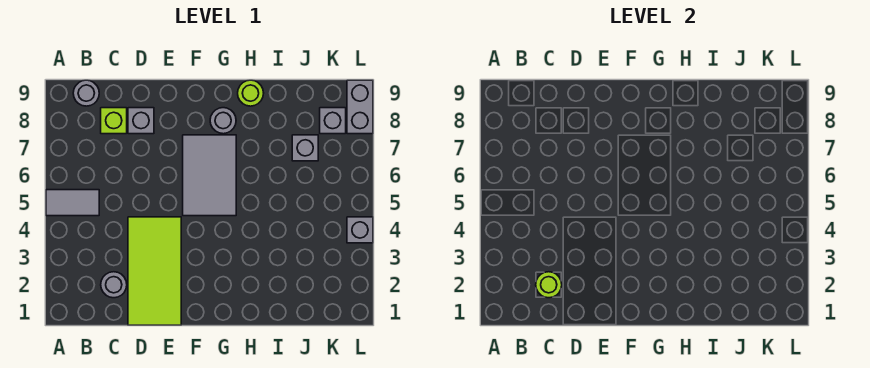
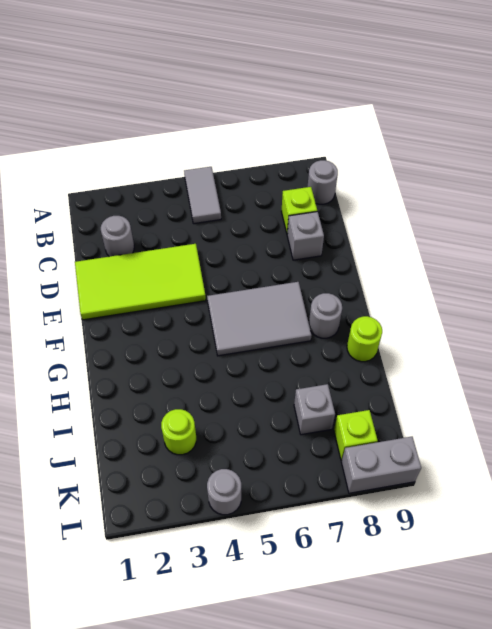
lime 1x1 round brick [536,272,562,298] -> lime 1x1 round brick moved to [161,409,196,455]
grey 1x1 brick [320,108,346,134] -> lime 1x1 brick [334,410,378,461]
grey 1x1 brick [347,217,373,243] -> grey 1x1 round brick [207,469,241,515]

